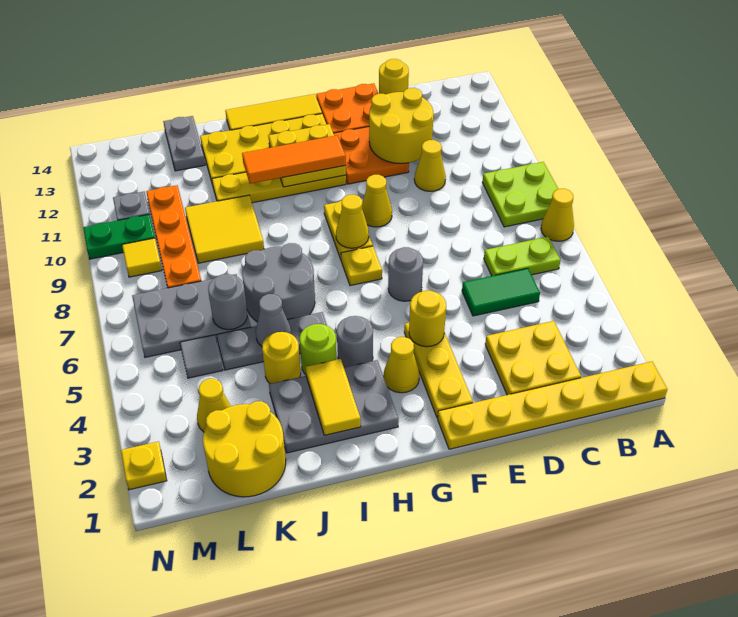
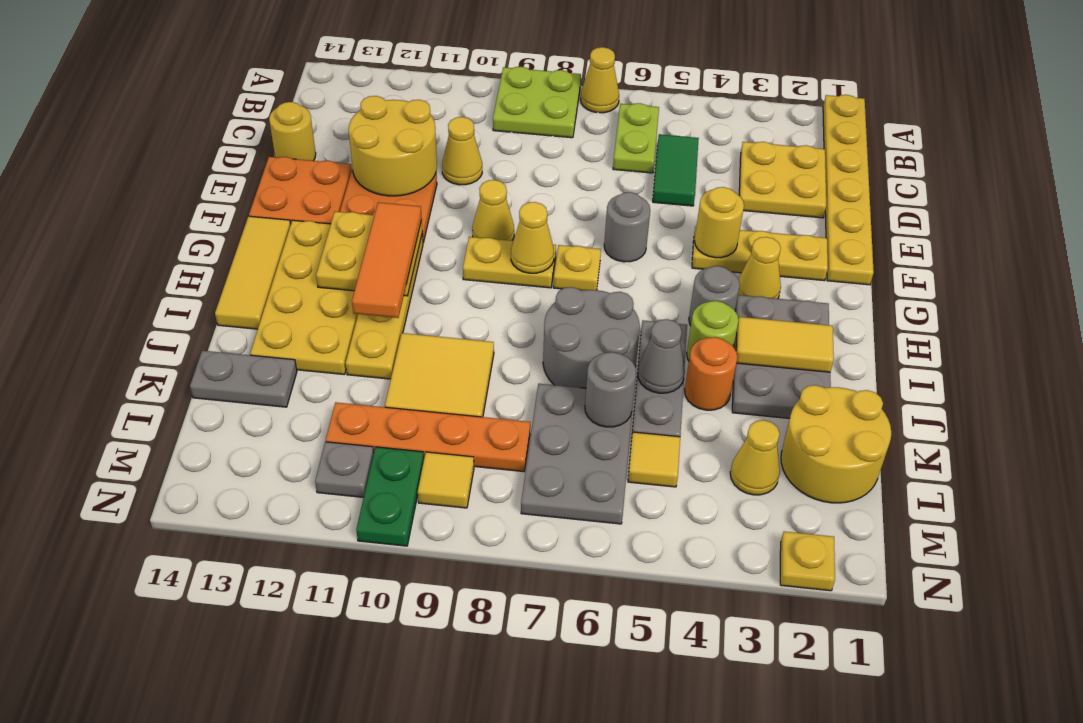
yellow 1x1 round brick [262,332,301,384] -> orange 1x1 round brick [685,337,737,410]
grey 1x1 tile [180,335,223,378] -> yellow 1x1 tile [628,432,680,487]

